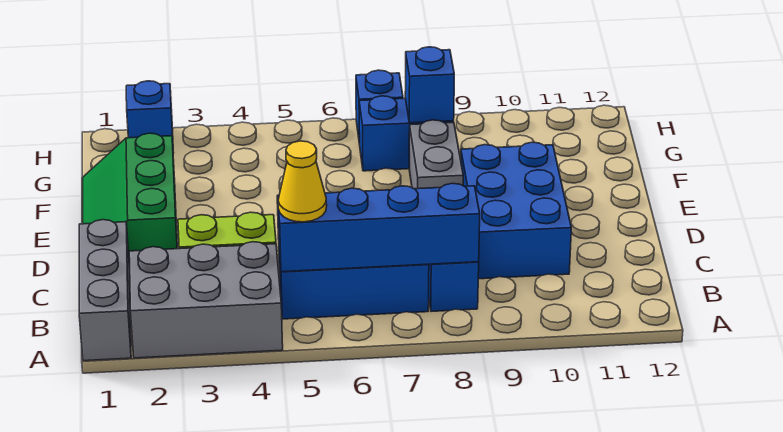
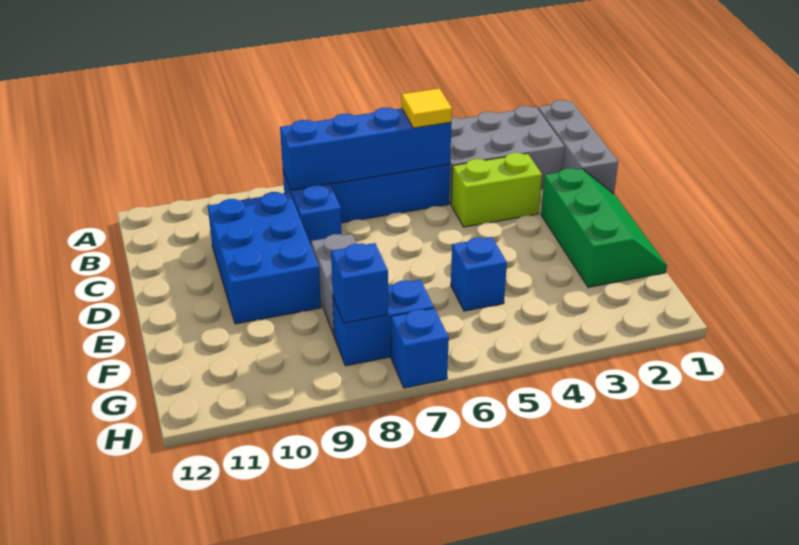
yellow 1x1 cone [278,141,327,222] -> yellow 1x1 tile [402,88,452,128]
blue 1x1 brick [126,81,173,141] -> blue 1x1 brick moved to [451,237,507,311]

